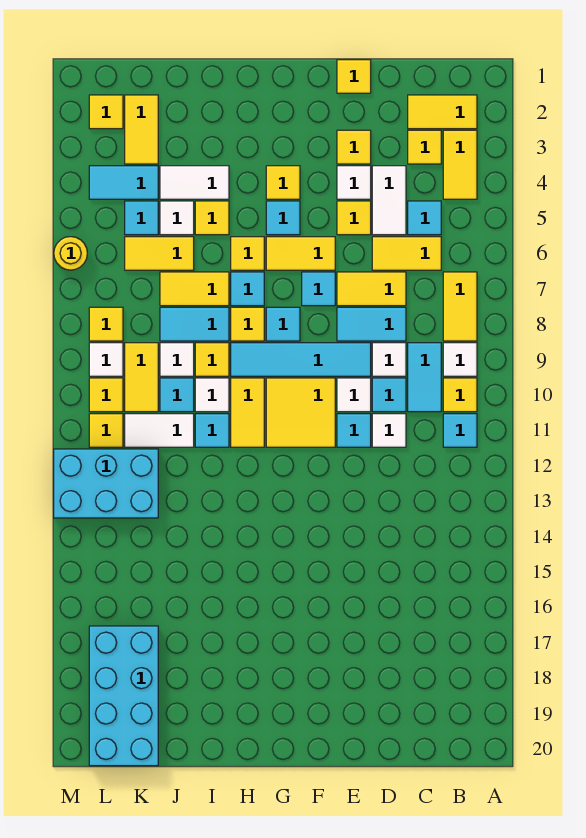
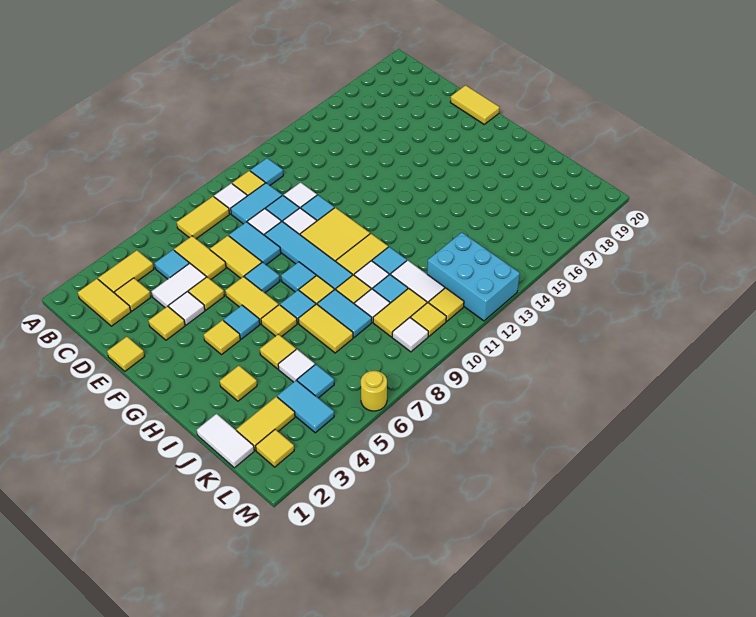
white 1x2 tile [160,166,229,199] -> white 1x2 tile moved to [197,414,254,468]
yellow 1x2 tile [125,237,194,270] -> yellow 1x2 tile moved to [450,85,499,124]
cyan 2x4 brick [89,626,158,766] -> none
yellow 1x1 tile [89,307,123,341] -> yellow 1x1 tile moved to [220,366,257,401]

